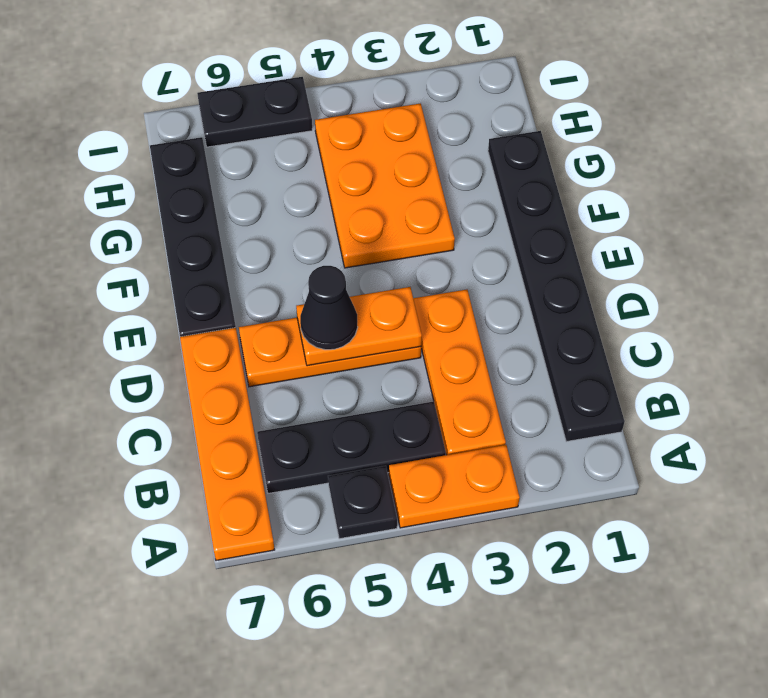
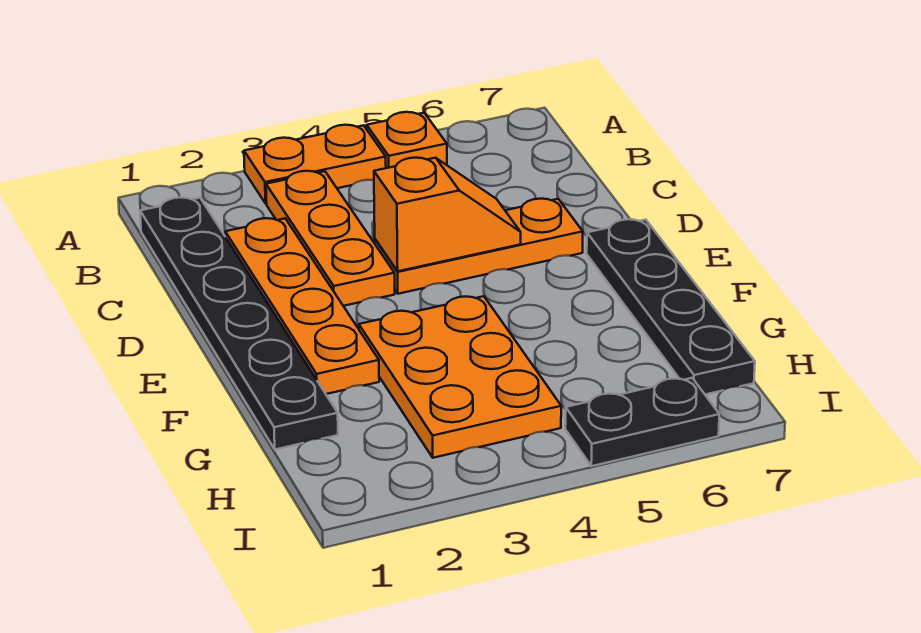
black 1x1 plate [328,466,397,539] -> orange 1x1 plate [367,112,447,168]
orange 1x4 plate [180,328,275,561] -> orange 1x4 plate moved to [225,218,379,394]
black 1x3 plate [257,401,446,493] -> none
orange 1x2 plate [296,287,422,366] -> orange 1x2 slope [374,158,521,271]
black 1x1 cone [300,266,358,350] -> none

